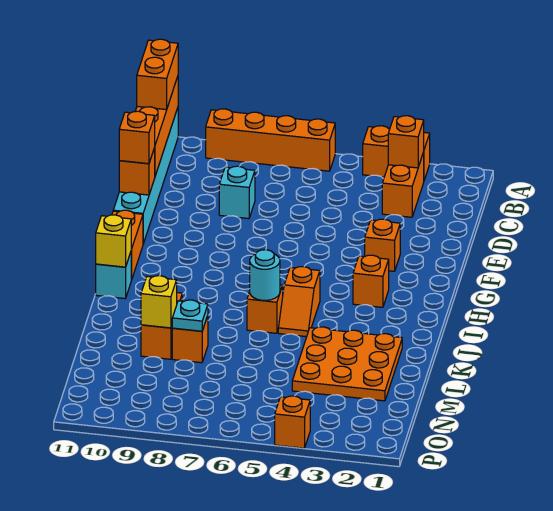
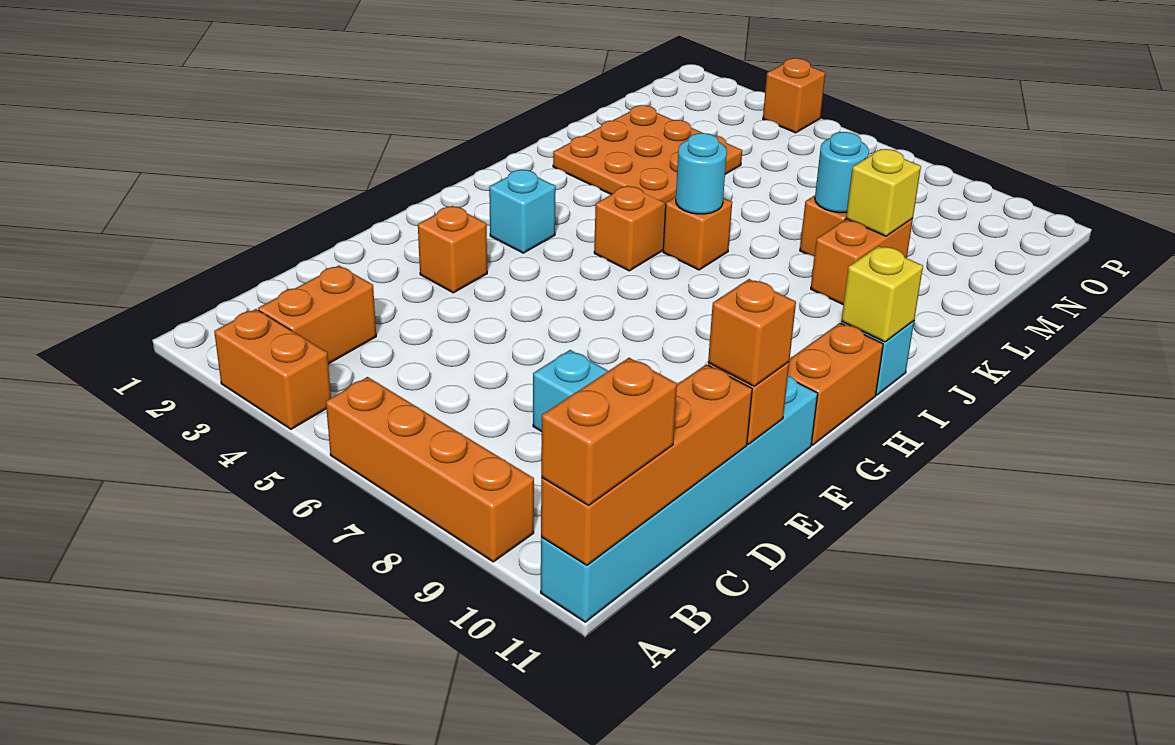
orange 1x1 brick [388,116,424,168] -> none
orange 1x1 brick [353,255,389,307] -> cyan 1x1 brick [489,170,556,253]
cyan 1x1 plate [172,300,208,331] -> cyan 1x1 round brick [815,132,869,213]

